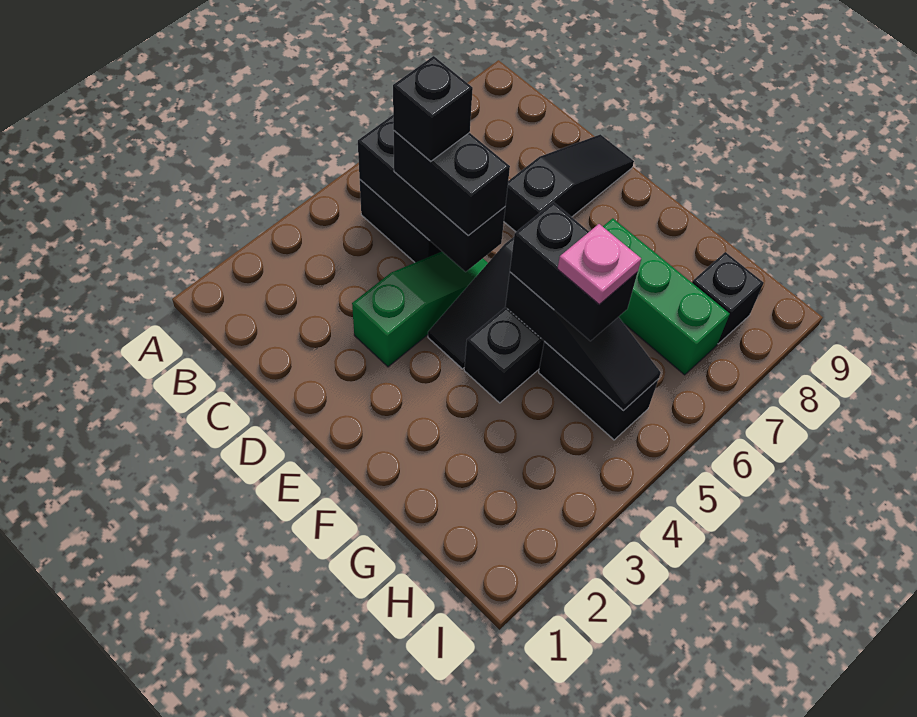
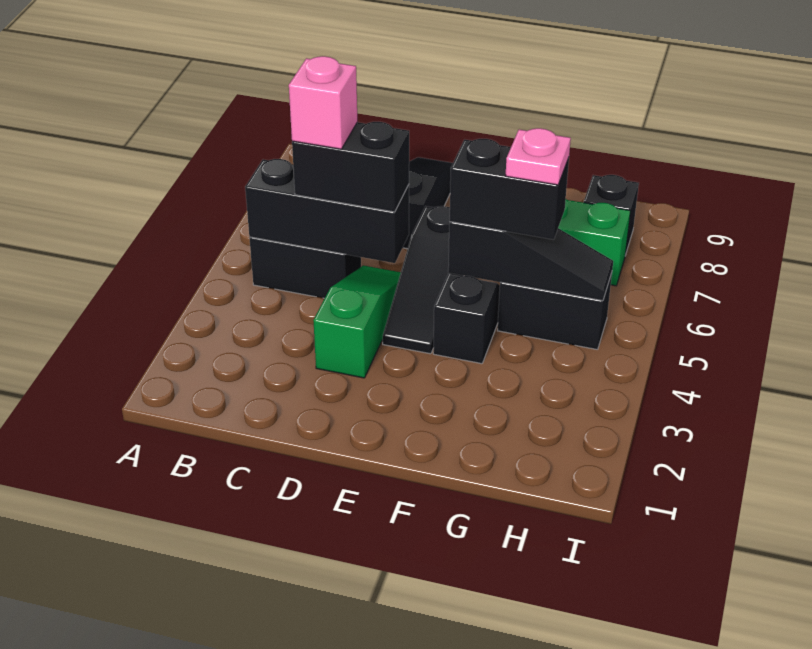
black 1x1 brick [393,56,473,161] -> pink 1x1 brick [289,56,357,149]

